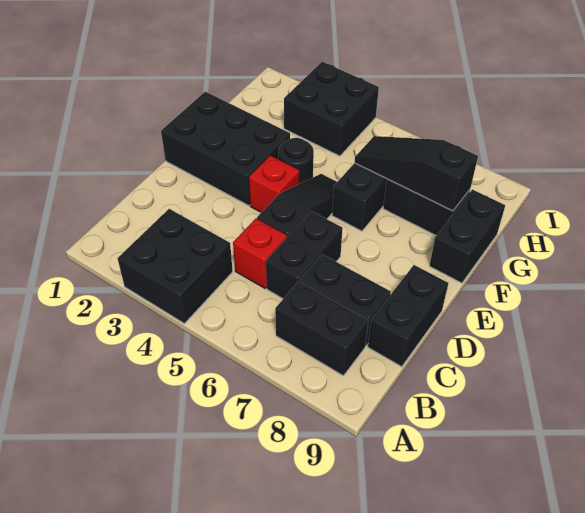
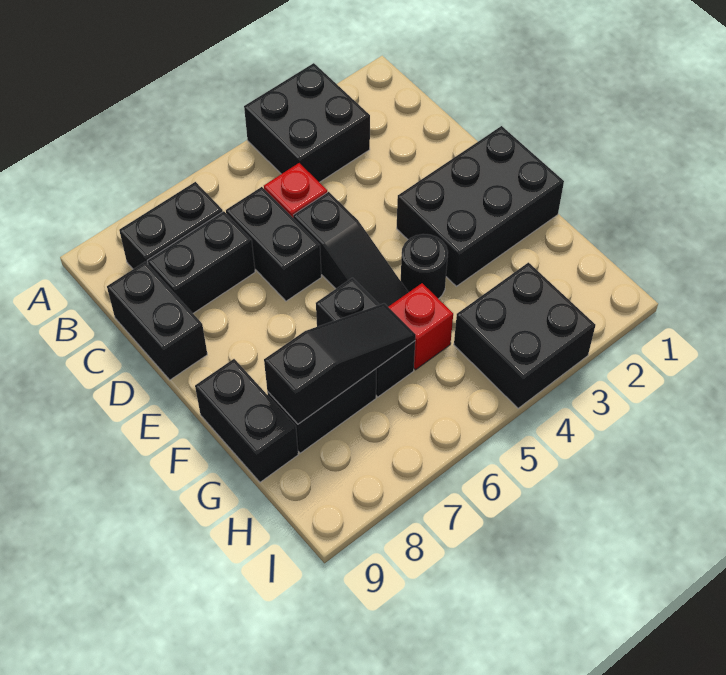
red 1x1 brick [249,156,299,212] -> red 1x1 brick moved to [389,283,453,370]

